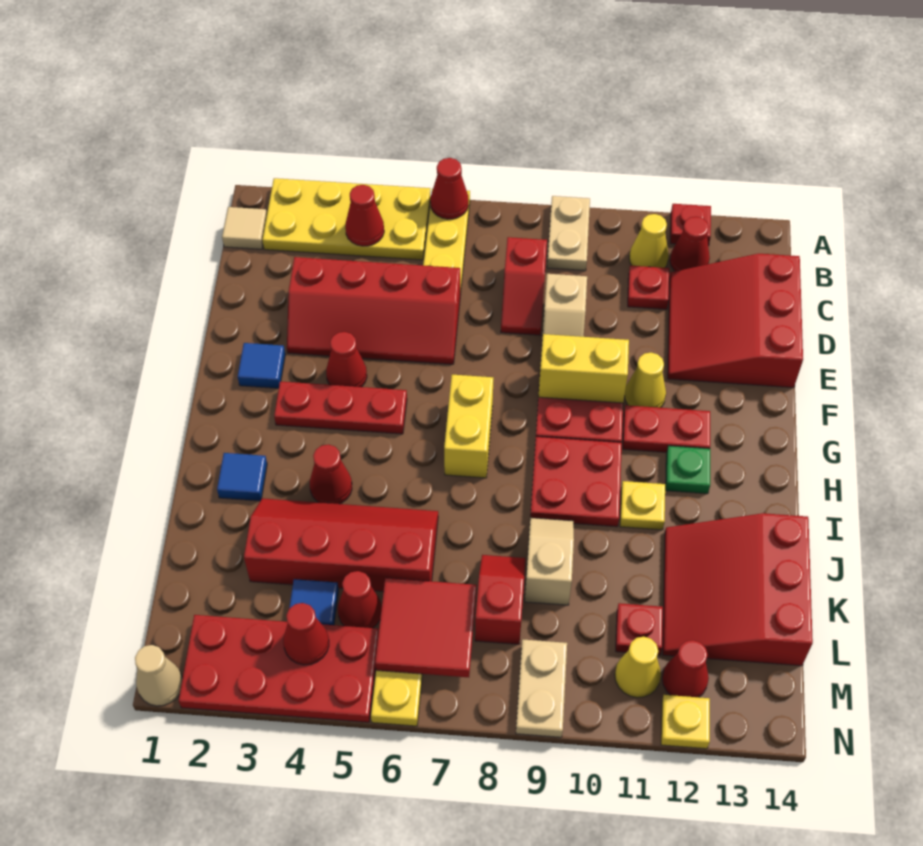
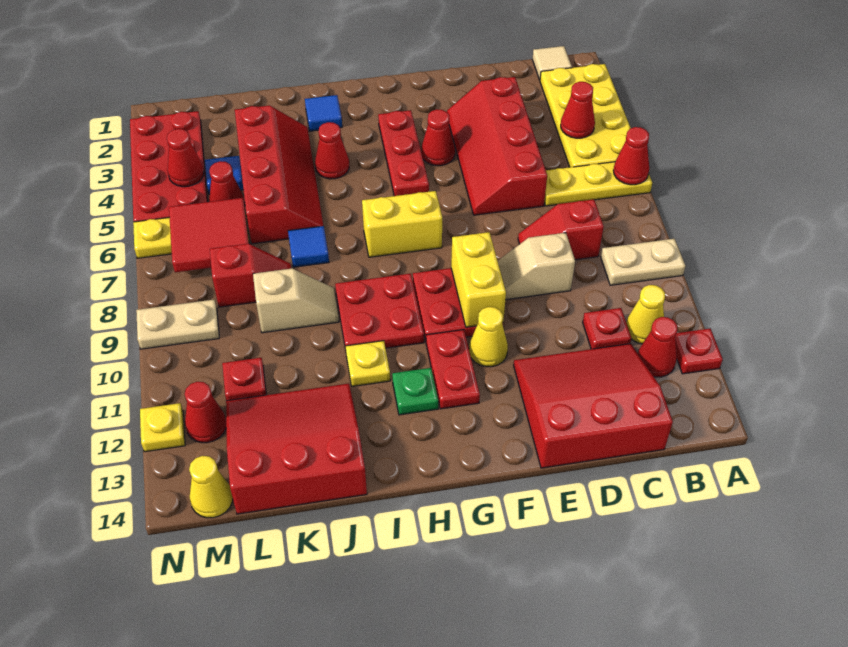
blue 1x1 tile [238,343,285,388] -> blue 1x1 tile moved to [288,226,329,267]
yellow 1x1 cone [615,637,661,698] -> yellow 1x1 cone moved to [189,456,233,518]
tan 1x1 cone [135,645,183,706] -> none

